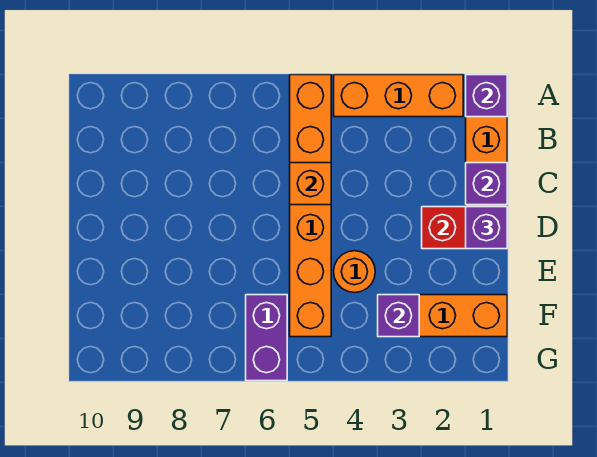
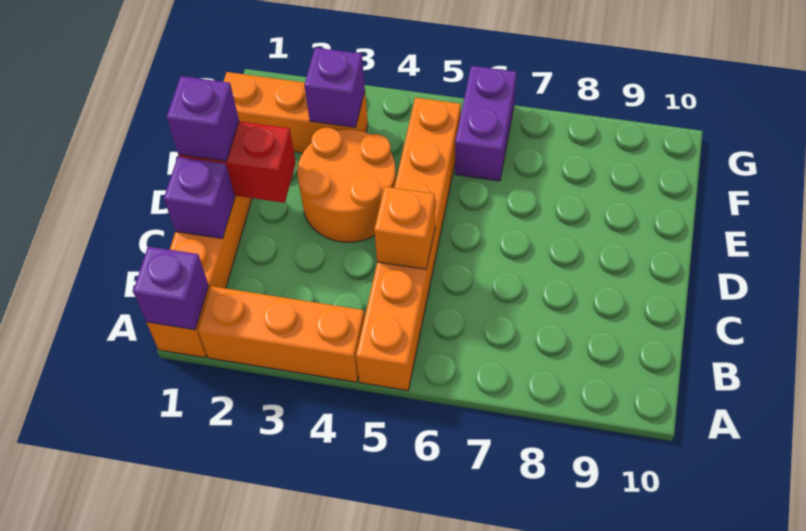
orange 1x1 round brick [334,251,375,293] -> orange 2x2 round brick [297,128,396,242]

